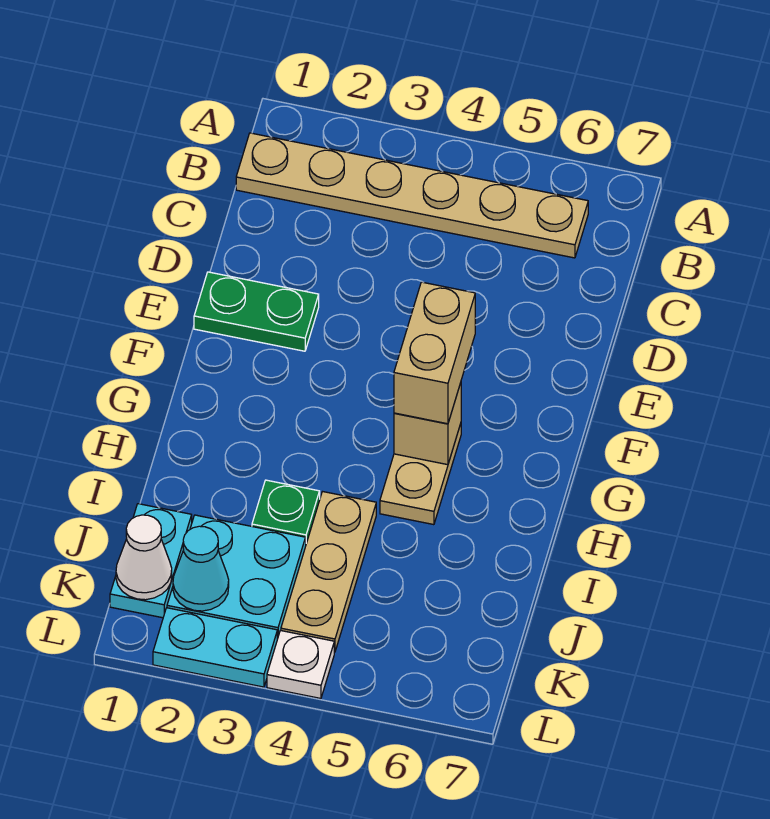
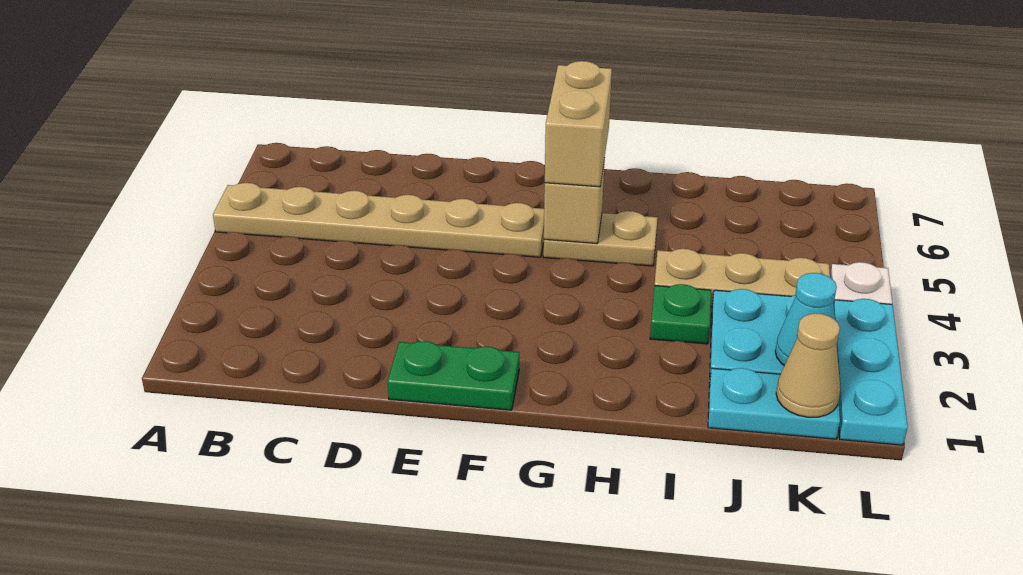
tan 1x6 plate [236,133,588,258] -> tan 1x6 plate turned to [213,183,544,257]
green 1x2 plate [194,272,319,351] -> green 1x2 plate turned to [388,341,519,410]
tan 1x2 brick [394,282,475,424] -> tan 1x2 brick turned to [545,61,612,187]
white 1x1 cone [116,515,172,600] -> tan 1x1 cone [776,313,841,417]
cyan 1x2 plate [153,608,277,687] -> cyan 1x3 plate [834,299,908,445]

